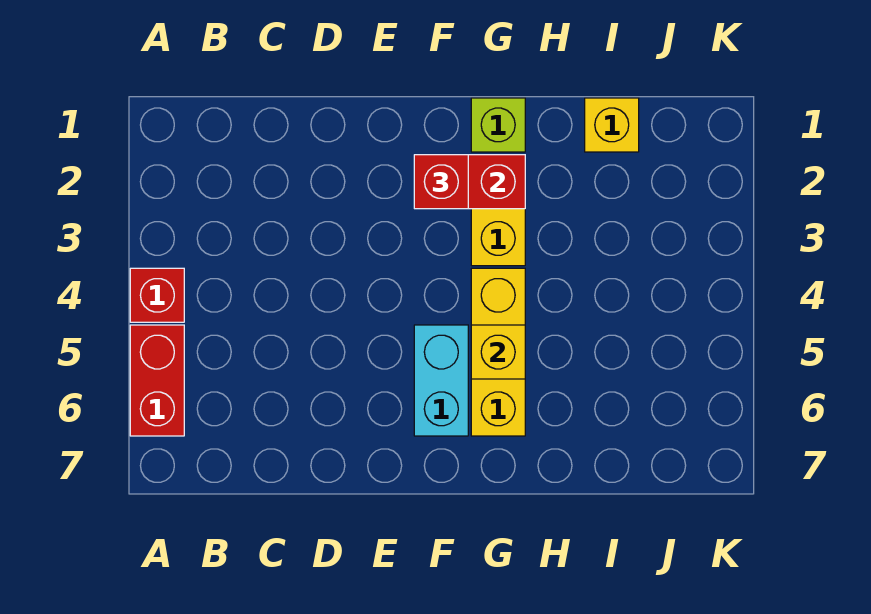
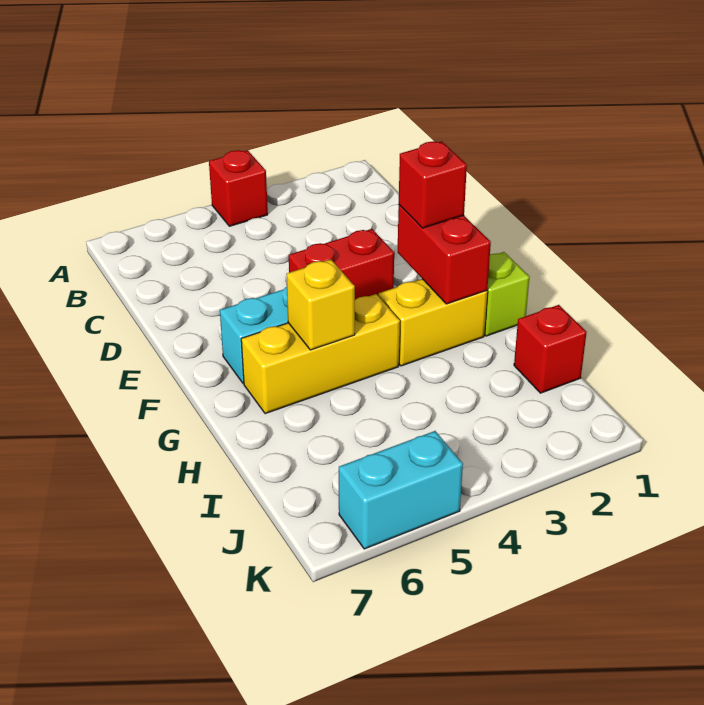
red 1x2 brick [130,325,184,436] -> red 1x2 brick moved to [289,229,394,299]
yellow 1x1 brick [585,98,639,152] -> red 1x1 brick [514,305,587,393]
none -> cyan 1x2 brick [339,431,463,549]

